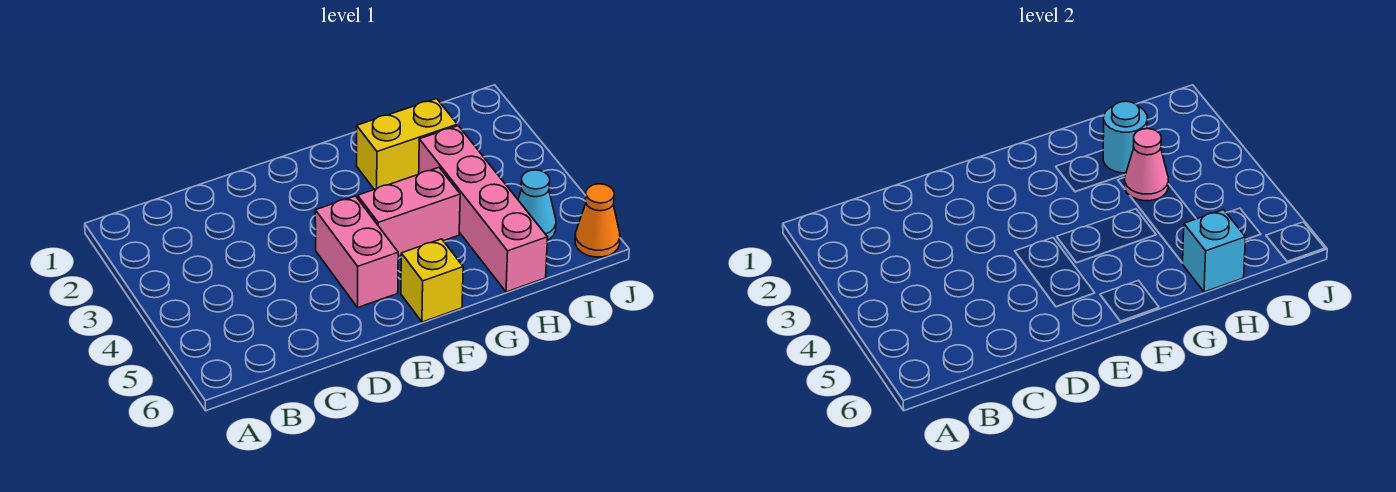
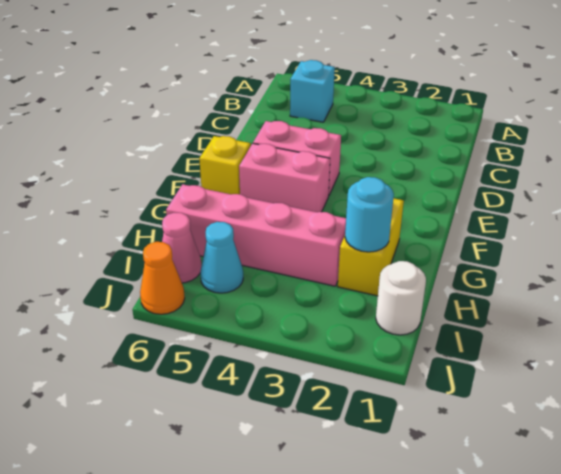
pink 1x2 brick [358,168,460,257] -> pink 1x2 brick turned to [239,143,330,212]
pink 1x1 cone [1125,129,1168,201] -> pink 1x1 cone moved to [162,213,201,283]
cyan 1x1 brick [1183,210,1246,292] -> cyan 1x1 brick moved to [290,60,335,122]
none -> white 1x1 round brick [376,261,426,335]

